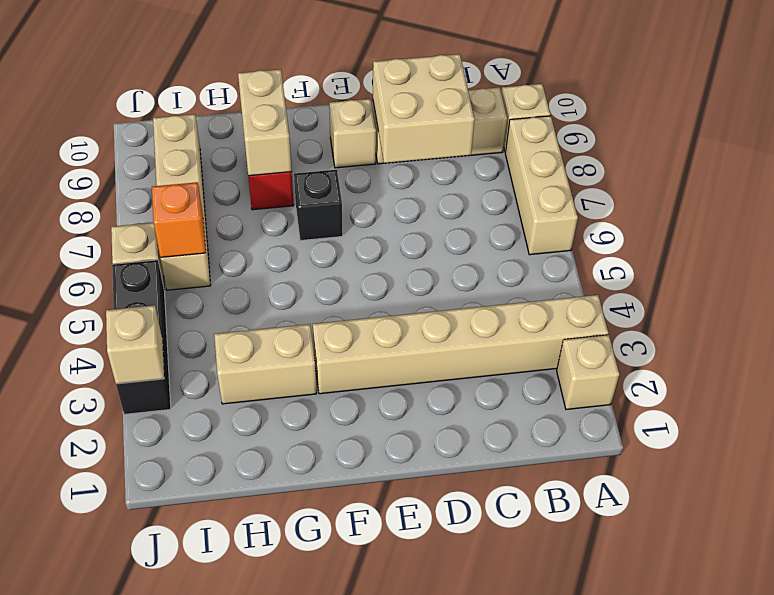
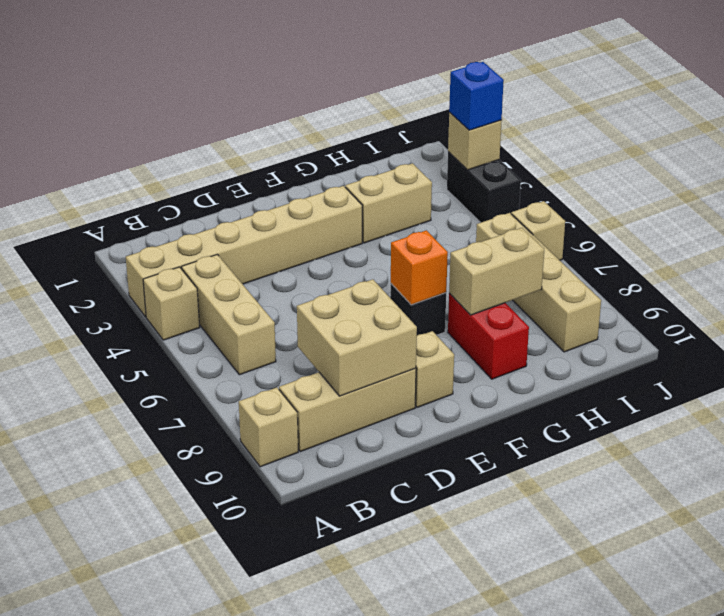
tan 1x1 brick [557,335,619,410] -> tan 1x1 brick moved to [143,267,200,340]
tan 1x3 brick [505,116,578,255] -> tan 1x3 brick moved to [182,254,276,375]
tan 1x2 brick [238,69,292,176] -> tan 1x2 brick turned to [449,228,544,315]
orange 1x1 brick [152,182,206,257] -> orange 1x1 brick moved to [391,230,448,305]
black 1x3 brick [112,260,171,414] -> black 1x2 brick [447,152,521,223]
none -> blue 1x1 brick [449,62,504,130]

